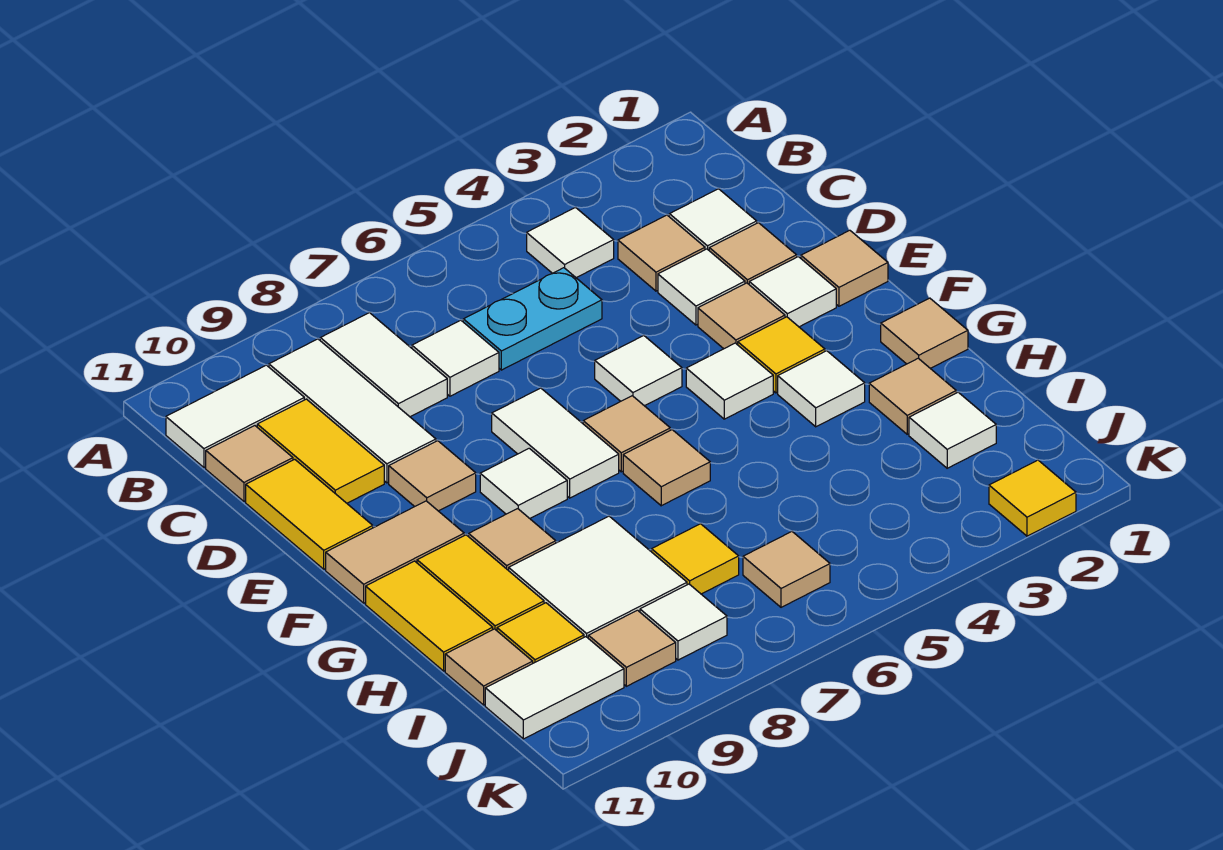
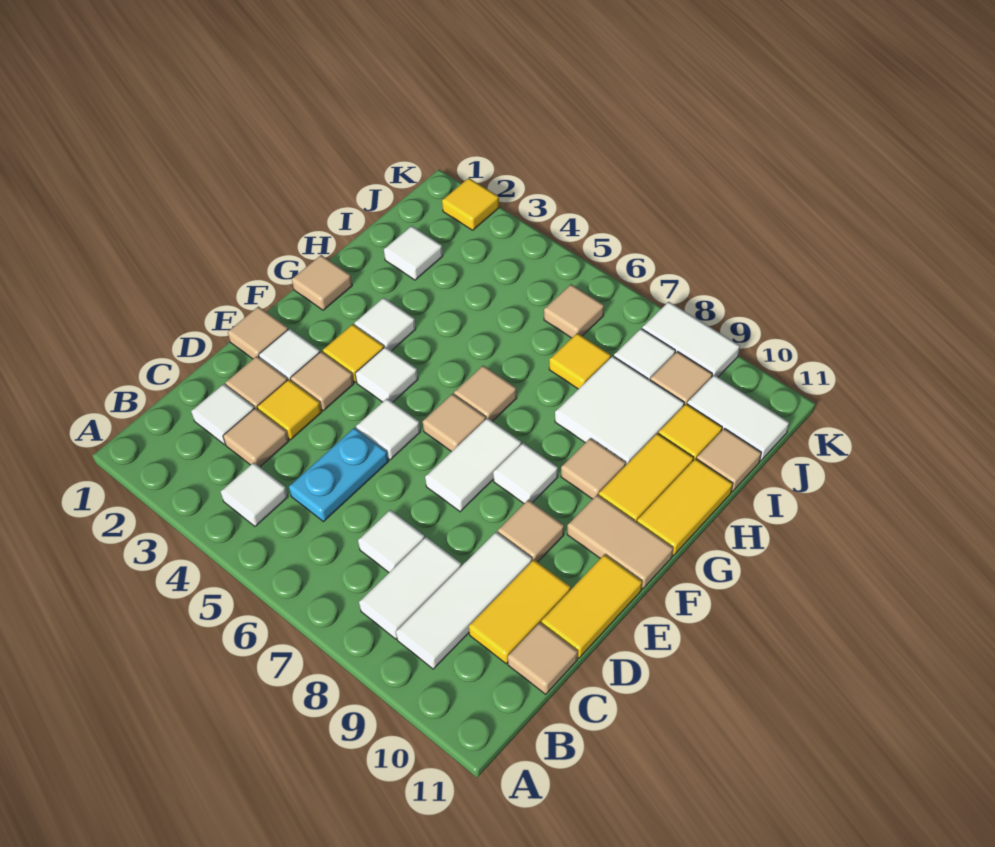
white 1x2 tile [166,365,304,467] -> white 1x2 tile moved to [642,302,740,377]
cyan 1x2 plate [463,268,602,370] -> cyan 1x2 plate turned to [289,428,388,522]
white 1x1 tile [658,249,745,325] -> yellow 1x1 tile [257,379,322,440]
tan 1x1 tile [869,358,956,434] -> none

